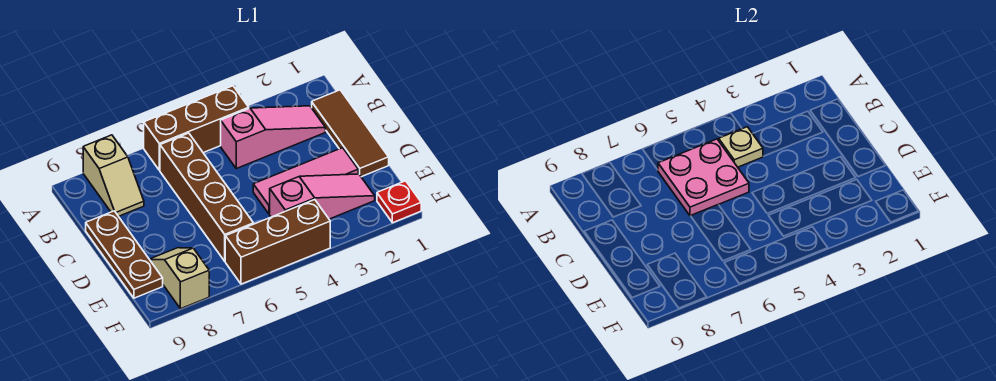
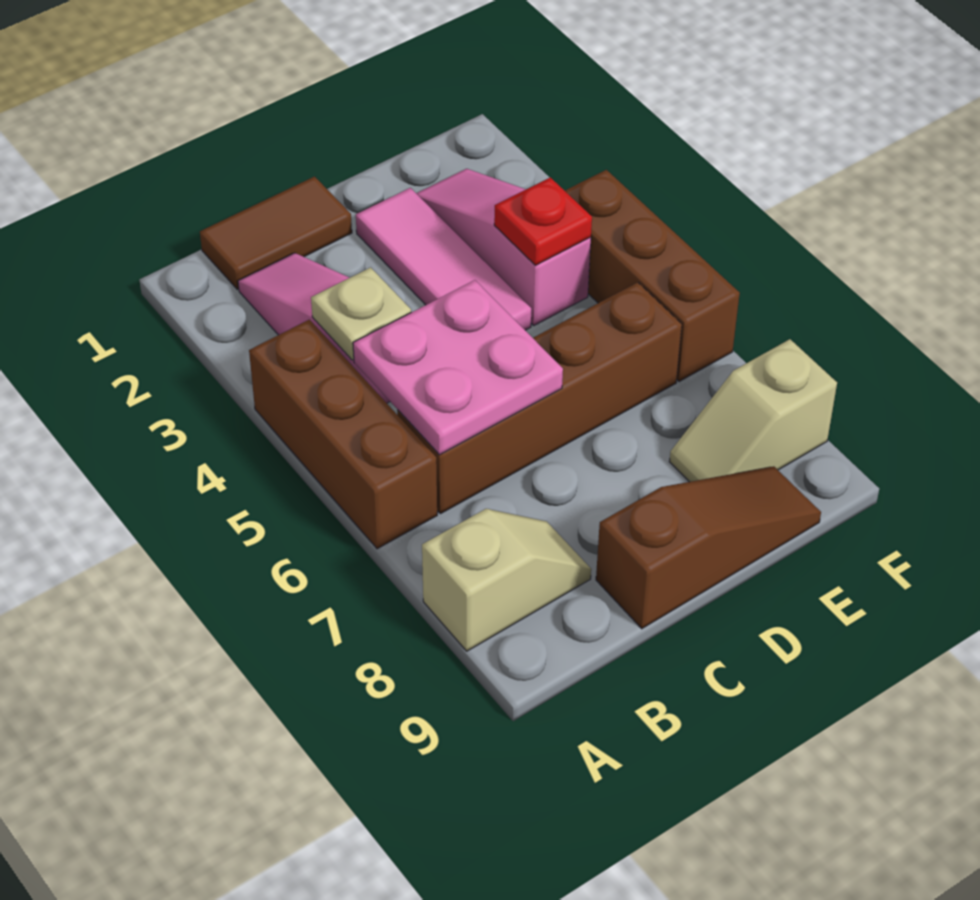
brown 1x3 tile [312,90,389,177] -> brown 1x2 tile [200,177,352,289]
brown 1x3 plate [86,211,163,298] -> brown 1x3 slope [596,466,821,629]
red 1x1 plate [377,181,421,223] -> red 1x1 plate moved to [494,177,592,265]

